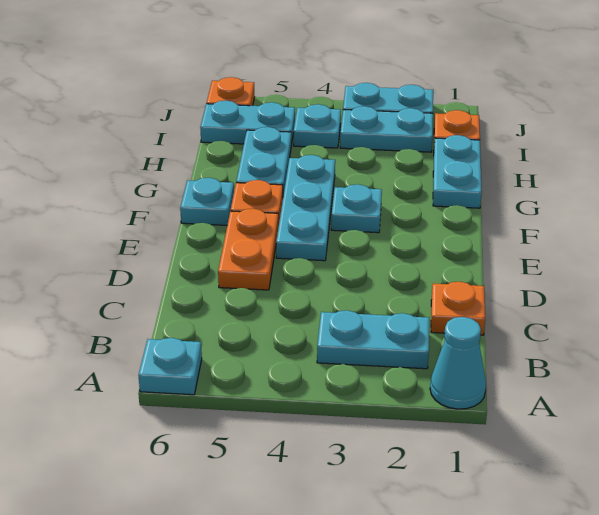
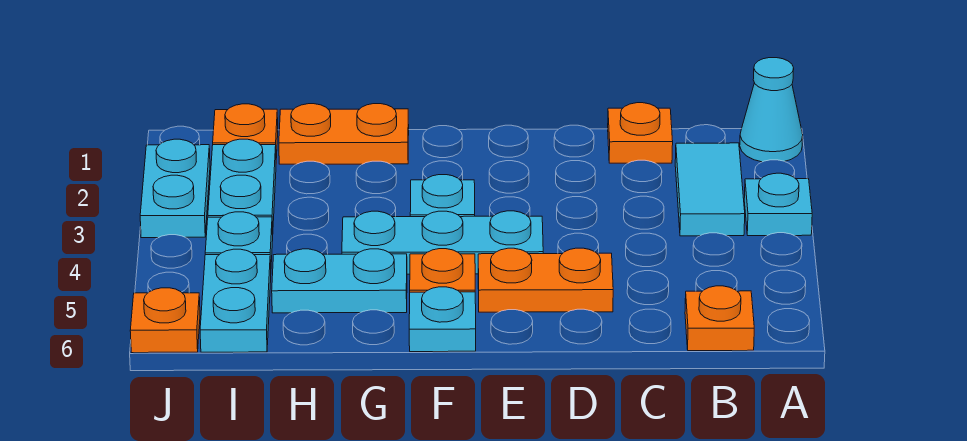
cyan 1x1 plate [138,338,202,395] -> cyan 1x1 plate moved to [744,173,812,236]
cyan 1x2 plate [317,310,429,369] -> cyan 1x2 tile [675,143,745,236]
none -> orange 1x1 plate [685,286,754,351]
cyan 1x2 plate [433,135,482,208] -> orange 1x2 plate [279,104,409,164]

